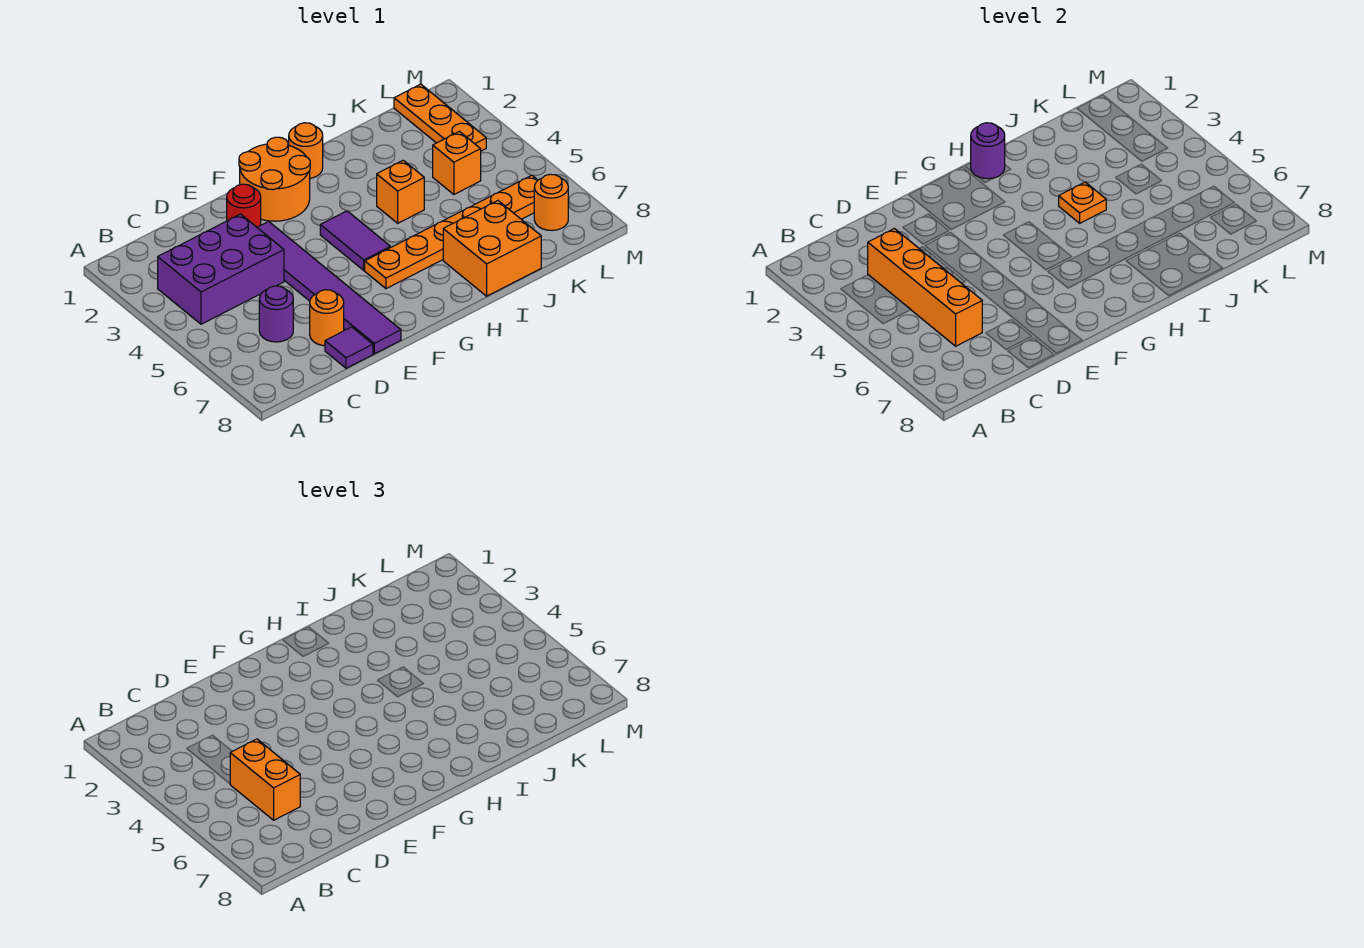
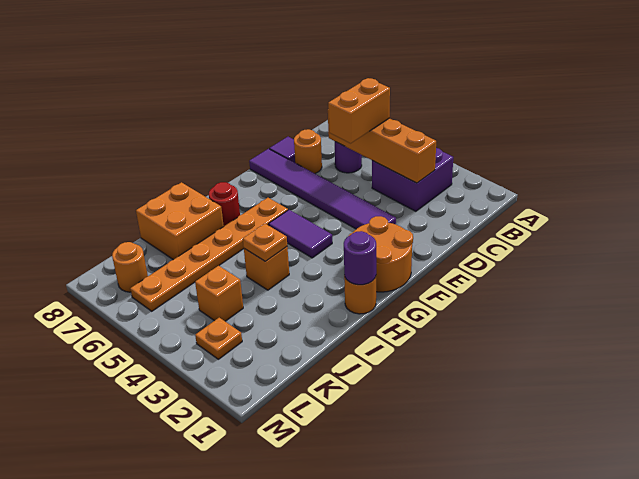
purple 2x3 brick [158,214,284,324] -> purple 2x2 brick [372,148,453,211]
orange 1x2 brick [230,739,300,820] -> orange 1x2 brick turned to [328,78,390,143]
red 1x1 round brick [227,184,261,227] -> red 1x1 round brick moved to [209,182,240,226]
orange 1x3 plate [394,84,486,151] -> orange 1x1 plate [195,317,242,359]

